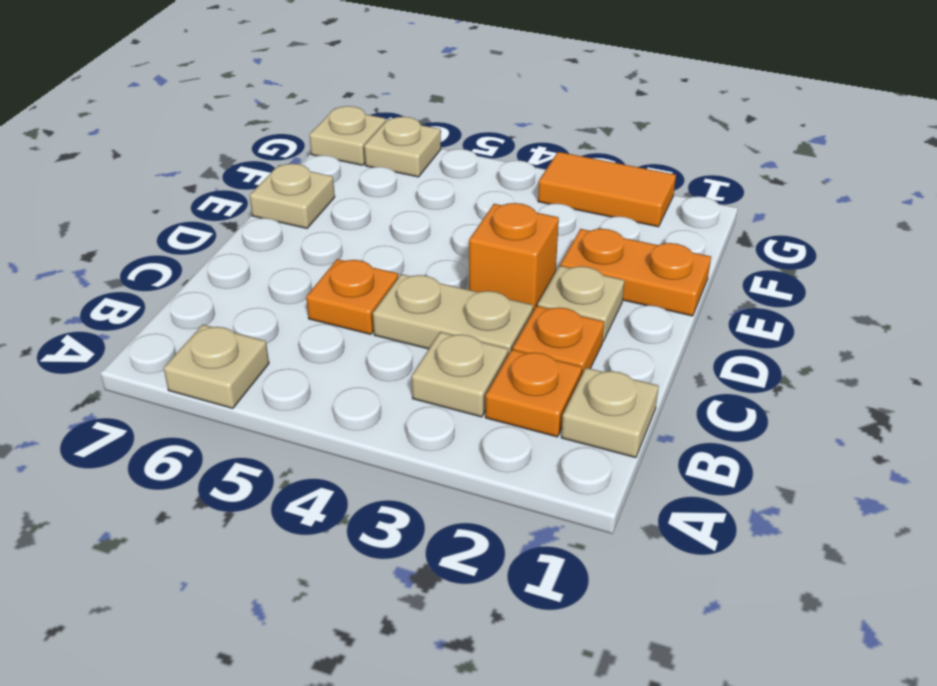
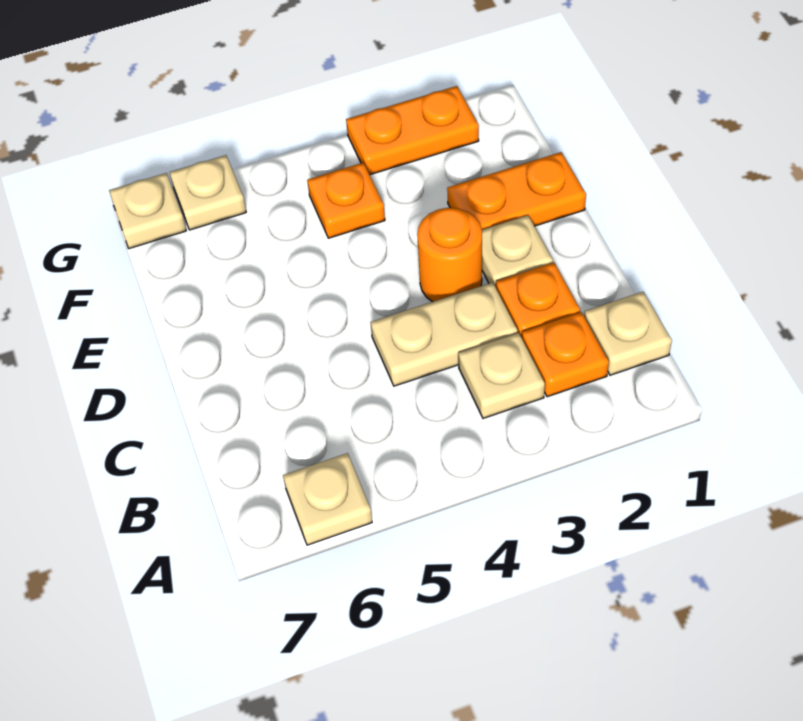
orange 1x1 plate [306,259,398,334] -> orange 1x1 plate moved to [307,163,385,238]
orange 1x1 brick [469,203,559,311] -> orange 1x1 round brick [417,208,482,302]
tan 1x1 plate [250,164,335,228] -> none
orange 1x2 tile [538,152,676,227] -> orange 1x2 plate [346,86,479,175]

